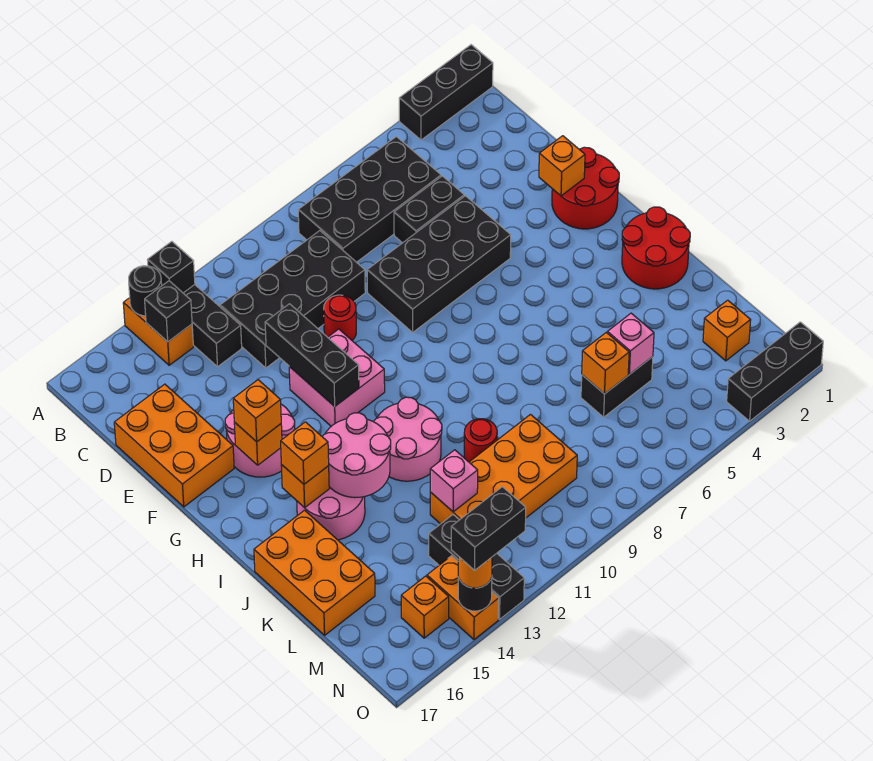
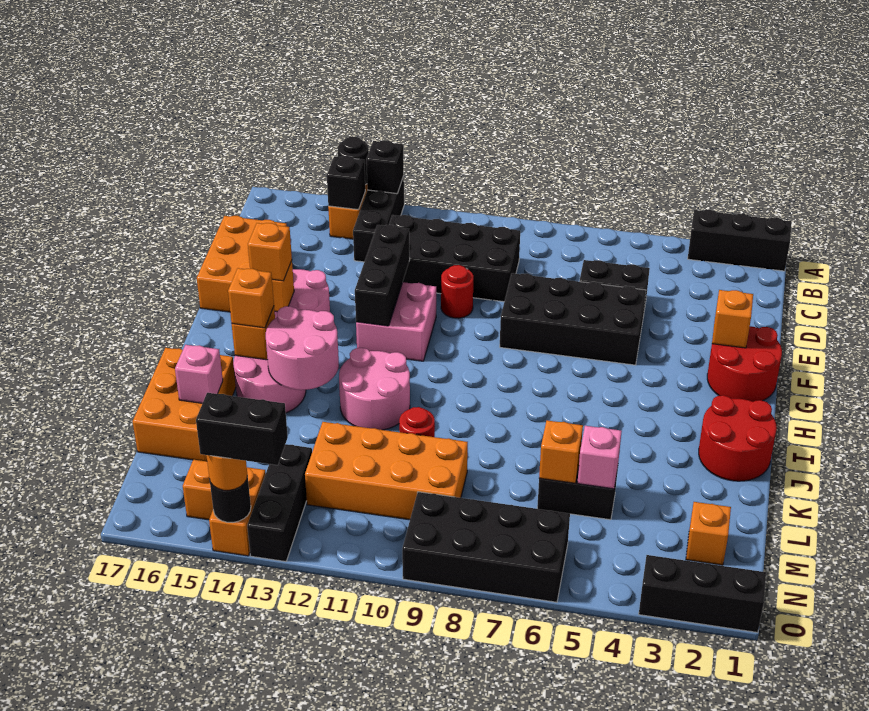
black 2x4 brick [298,137,441,262] -> black 2x4 brick moved to [402,492,570,602]
pink 1x1 brick [430,450,478,512] -> pink 1x1 brick moved to [175,345,223,403]

